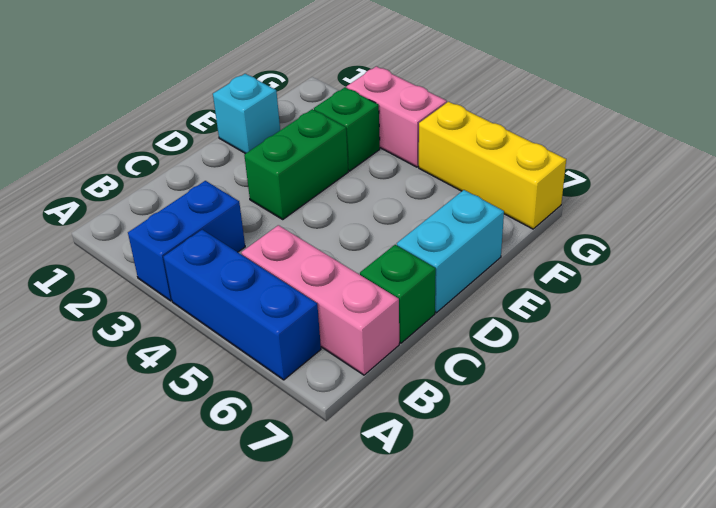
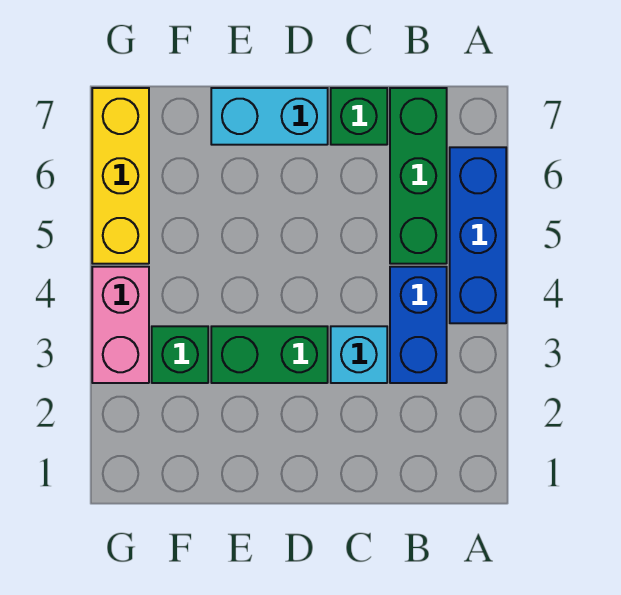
blue 1x2 brick [128,181,245,301] -> blue 1x2 brick turned to [390,267,447,383]
pink 1x3 brick [241,225,399,375] -> green 1x3 brick [390,88,447,264]
cyan 1x1 brick [213,74,280,154] -> cyan 1x1 brick moved to [331,326,387,383]

